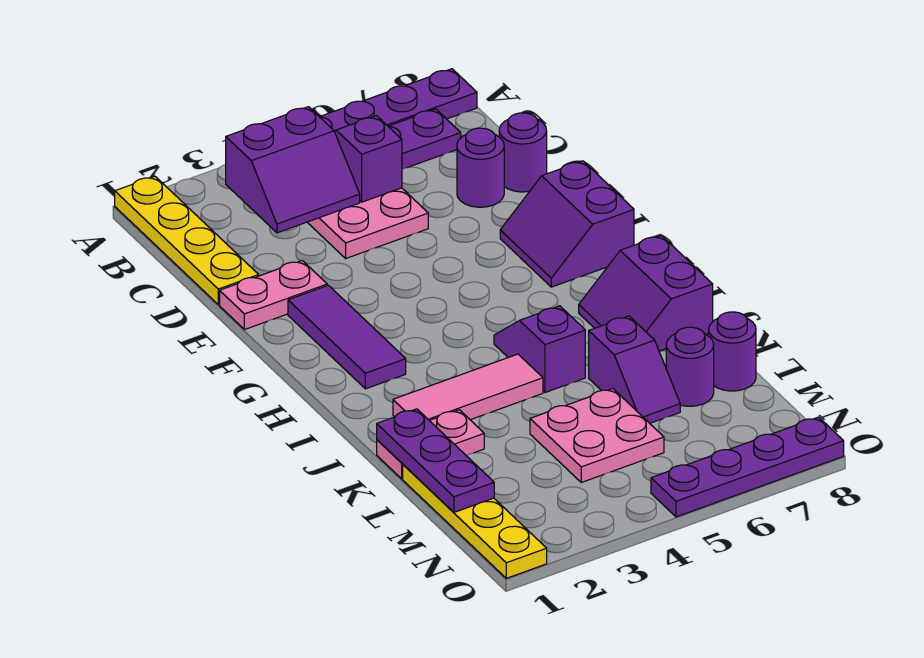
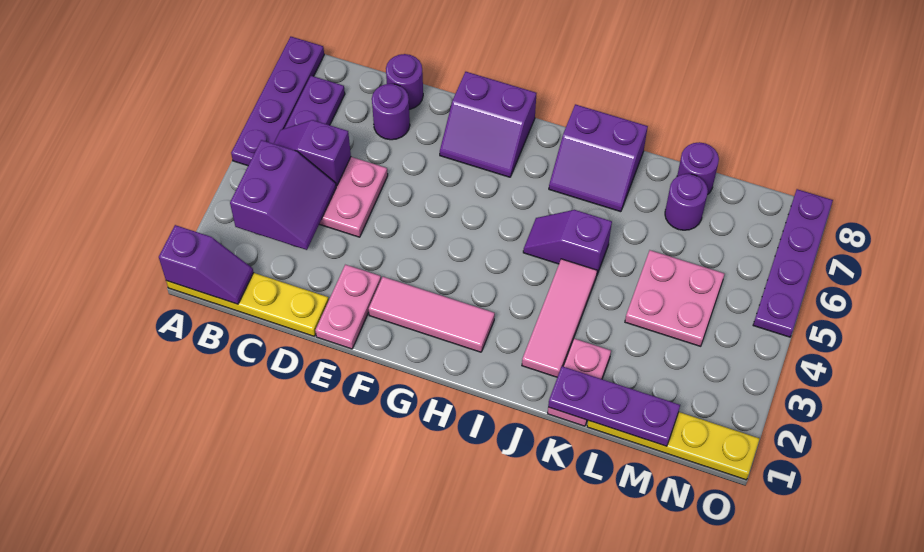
purple 1x3 tile [288,285,406,389] -> pink 1x3 tile [369,277,495,352]
purple 1x2 slope [589,316,680,423] -> purple 1x2 slope moved to [159,225,254,304]

